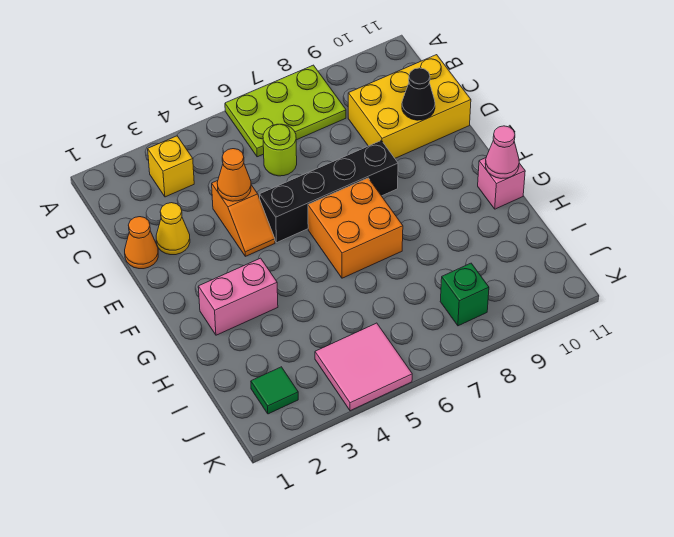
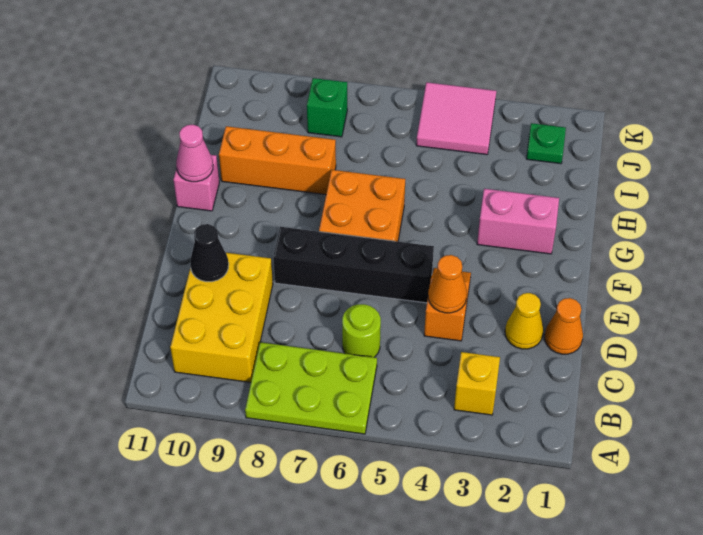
yellow 2x3 brick [348,55,471,158] -> yellow 2x3 brick turned to [170,253,273,382]
none -> orange 1x3 brick [219,126,336,195]
green 1x1 tile [251,367,298,414] -> green 1x1 plate [526,123,566,164]

